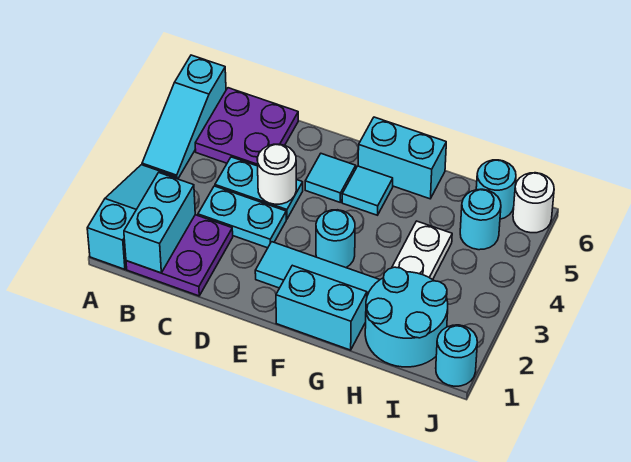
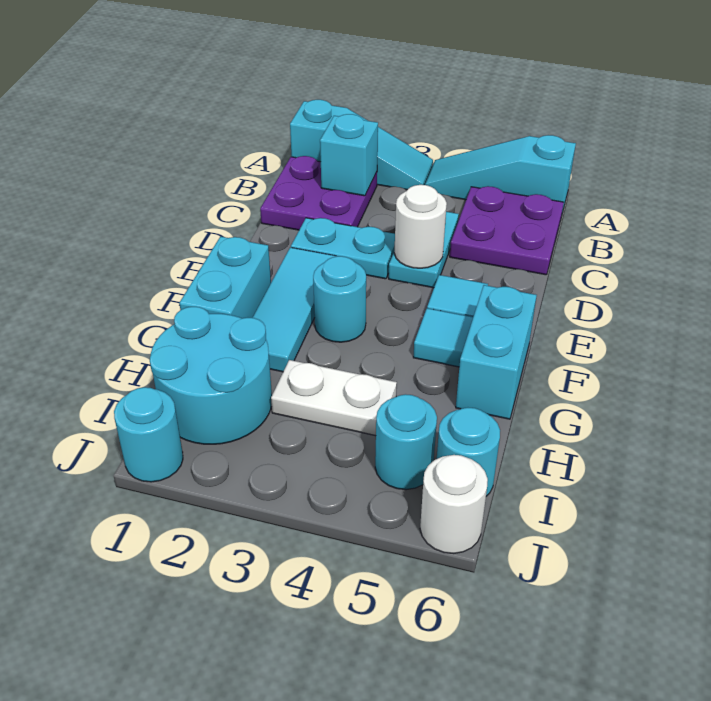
cyan 1x2 brick [124,173,195,273] -> cyan 1x1 brick [320,114,378,196]
cyan 1x2 plate [198,186,286,248] -> cyan 1x2 plate turned to [291,218,395,279]

